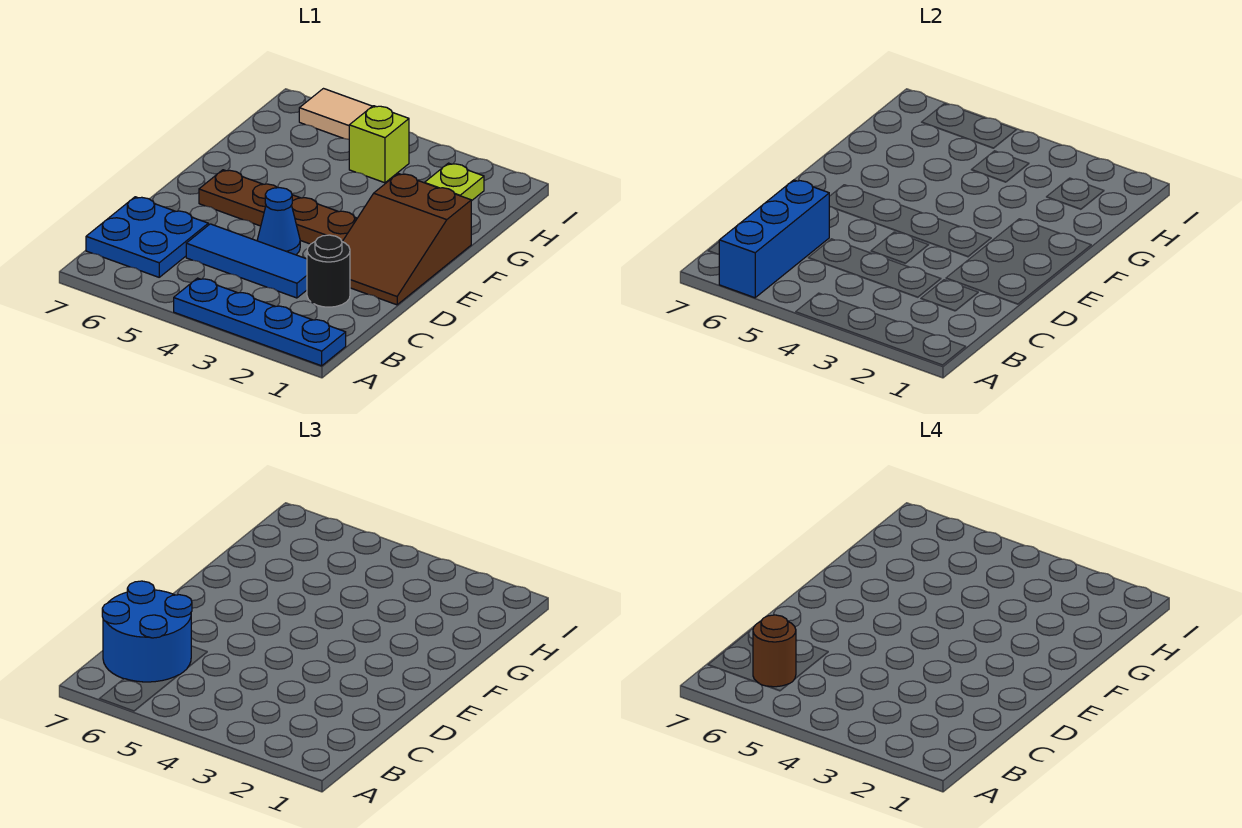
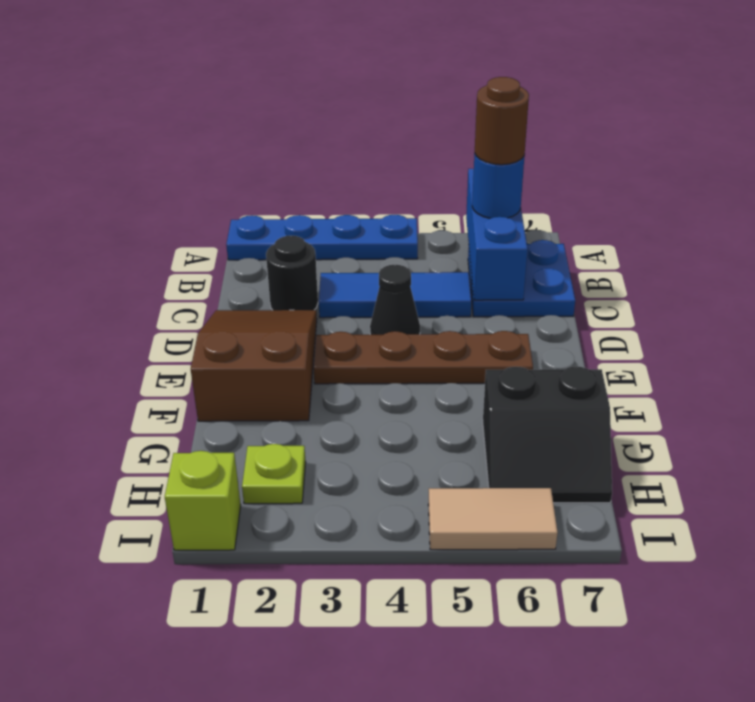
blue 2x2 round brick [102,581,192,682] -> blue 1x1 round brick [472,154,525,218]
blue 1x1 cone [257,188,300,255] -> black 1x1 cone [370,265,420,335]
none -> black 2x2 slope [483,366,612,503]
lime 1x1 brick [349,106,409,183] -> lime 1x1 brick moved to [165,451,241,550]

